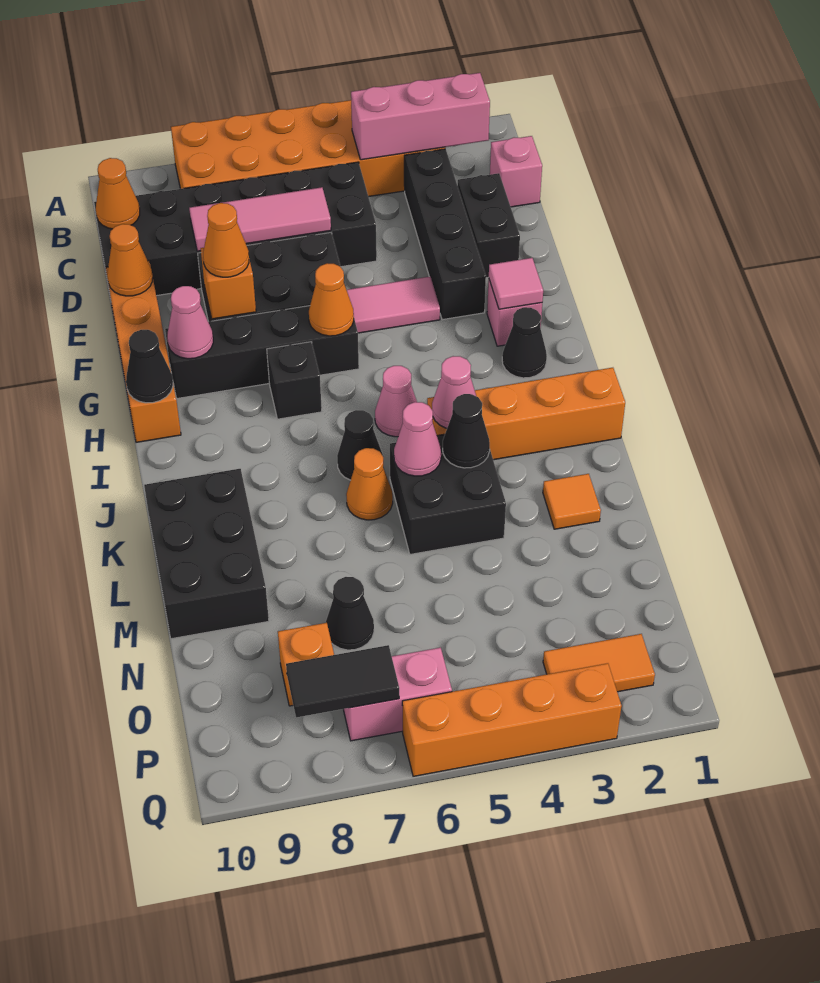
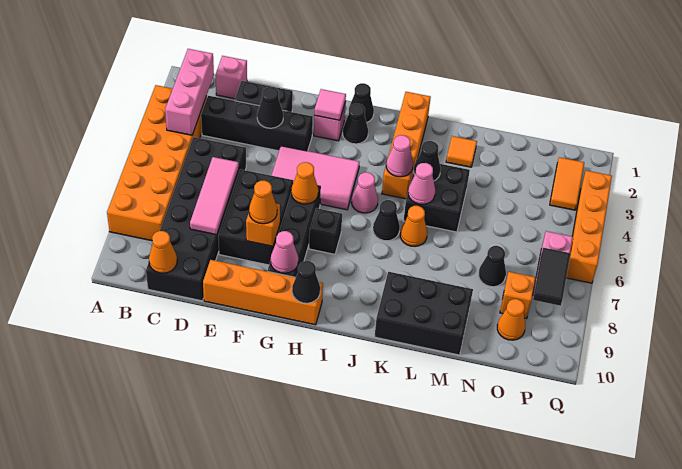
none -> black 1x1 cone [257,87,283,128]
orange 1x1 cone [107,224,153,296] -> orange 1x1 cone moved to [497,299,525,340]
pink 1x2 tile [347,277,440,333] -> pink 2x3 tile [271,146,359,210]
none -> black 1x1 cone [348,83,374,123]

